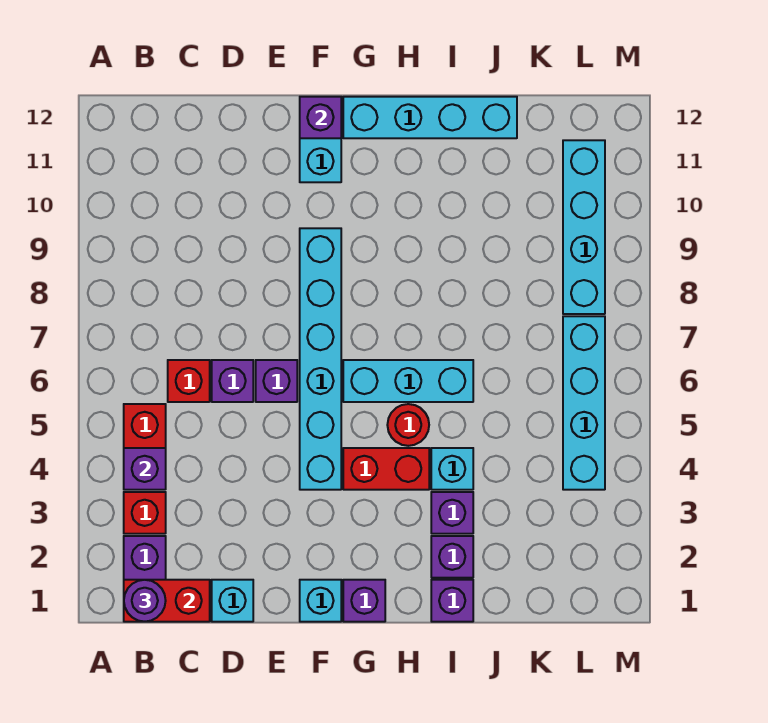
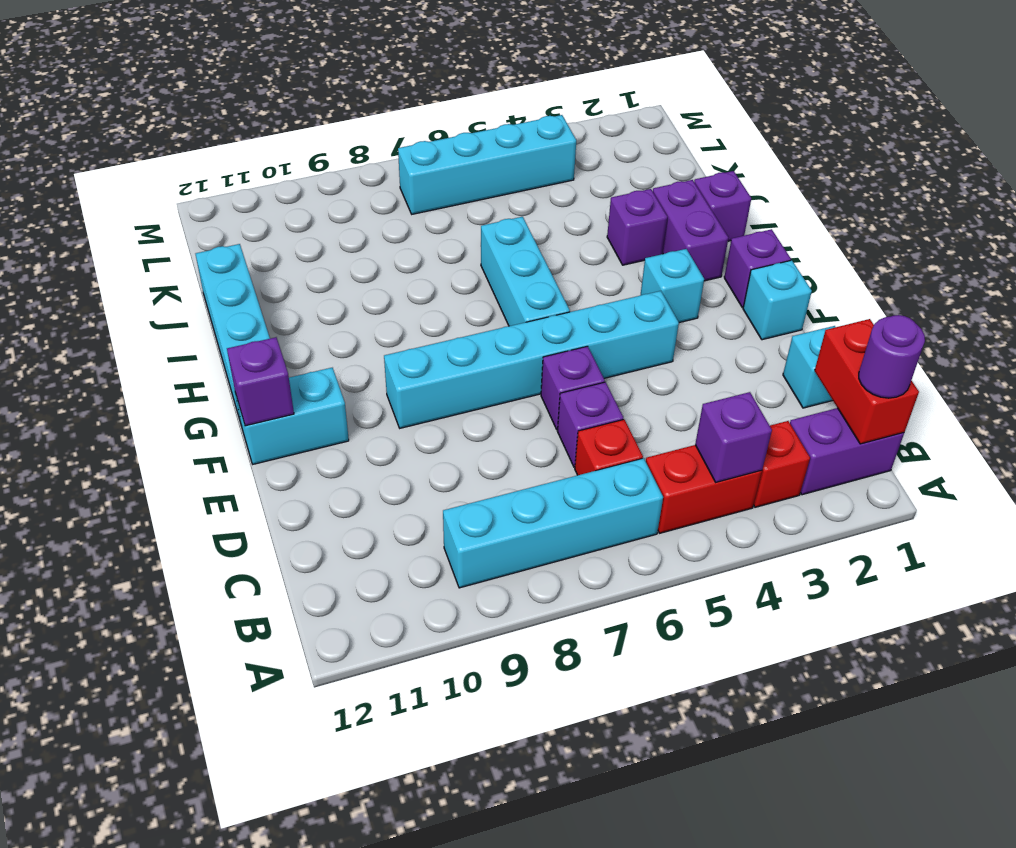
red 1x2 brick [343,448,429,490] -> none
red 1x1 round brick [387,404,429,446] -> none
purple 1x1 brick [431,536,473,578] -> purple 1x2 brick [653,180,728,281]
cyan 1x1 brick [431,448,473,490] -> cyan 1x1 brick moved to [641,249,704,323]
cyan 1x4 brick [563,140,605,314] -> cyan 1x4 brick moved to [443,458,663,588]

